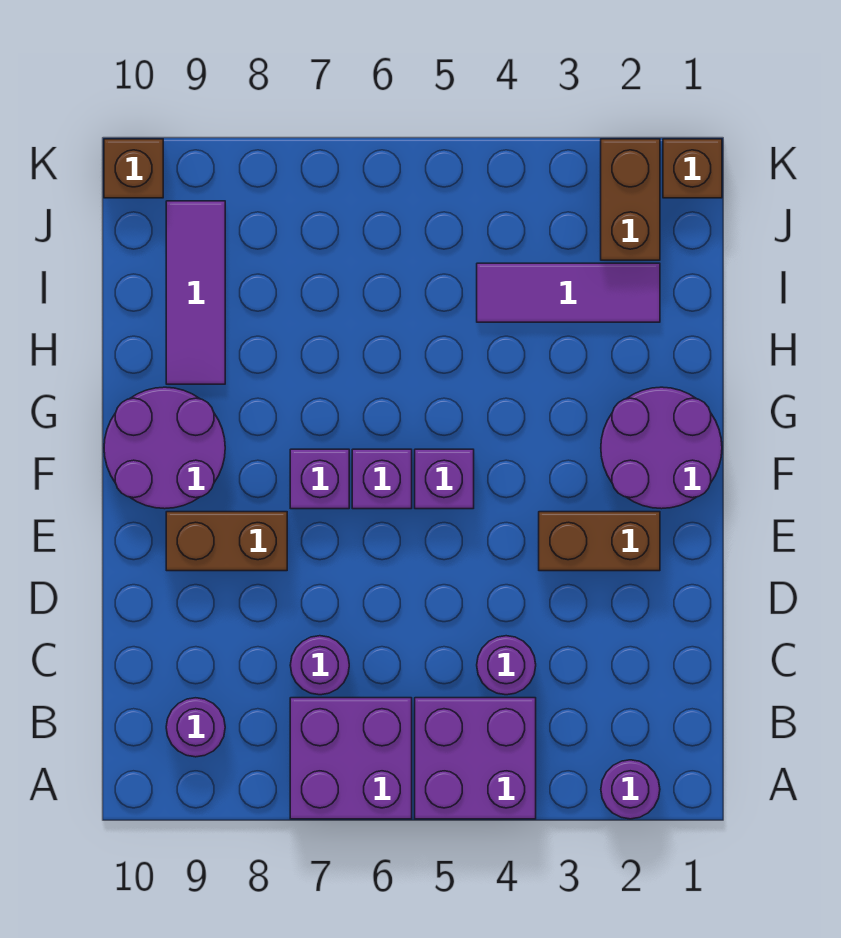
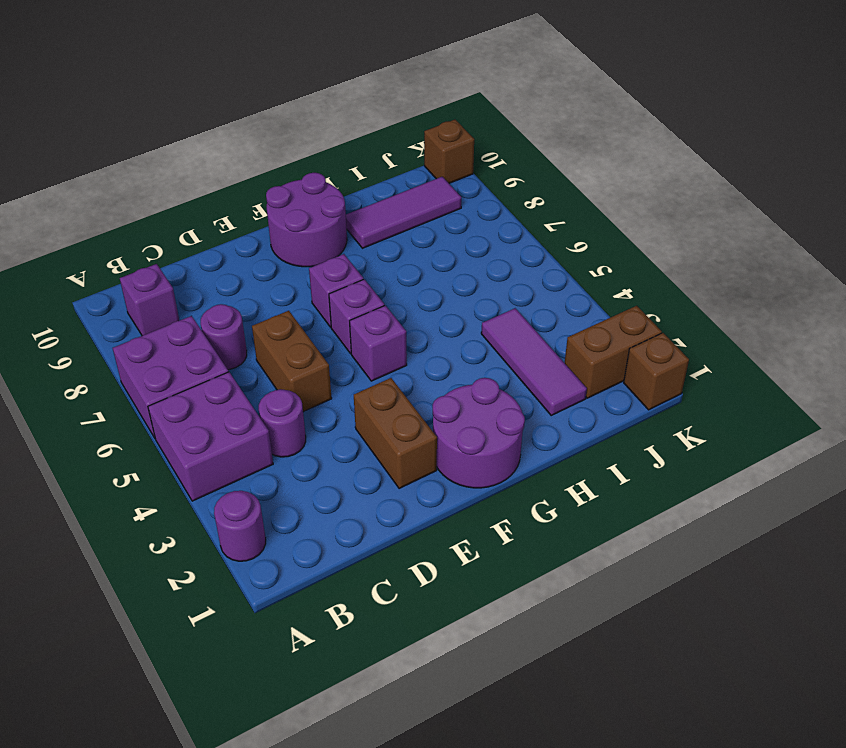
purple 1x1 round brick [166,698,225,757] -> purple 1x1 brick [120,264,179,336]
brown 1x2 brick [166,512,287,571] -> brown 1x2 brick moved to [252,311,332,412]

